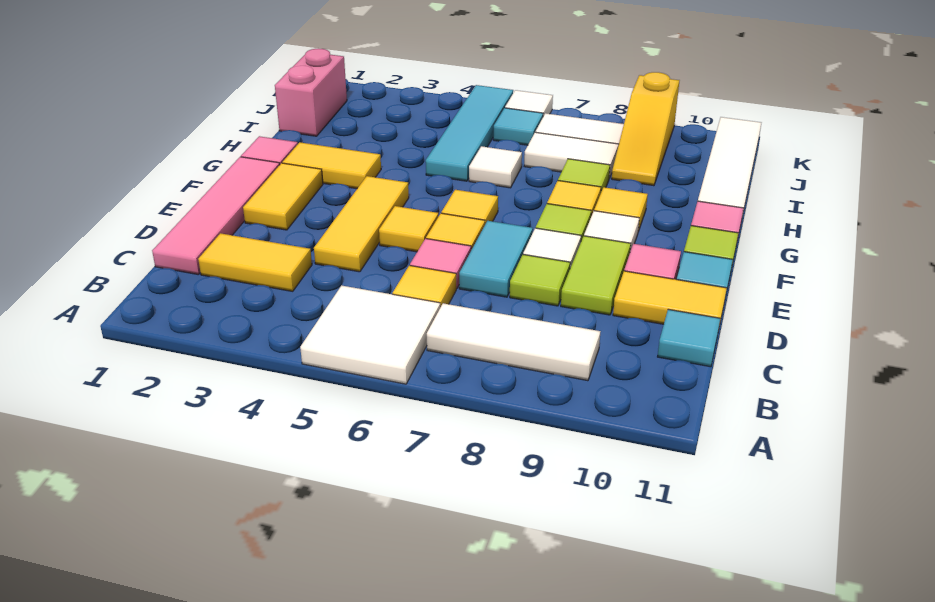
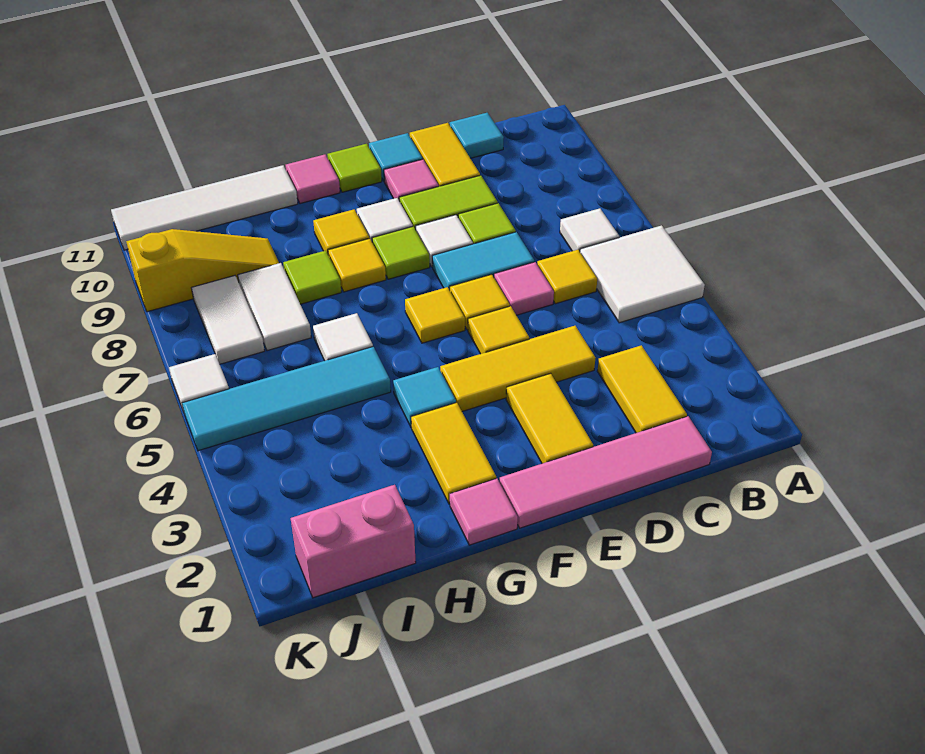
white 1x3 tile [427,303,601,381] -> white 1x1 tile [560,208,619,251]
yellow 1x2 tile [243,163,323,230] -> yellow 1x2 tile turned to [506,373,593,464]
cyan 1x1 tile [493,108,543,145] -> cyan 1x1 tile moved to [393,367,456,427]

